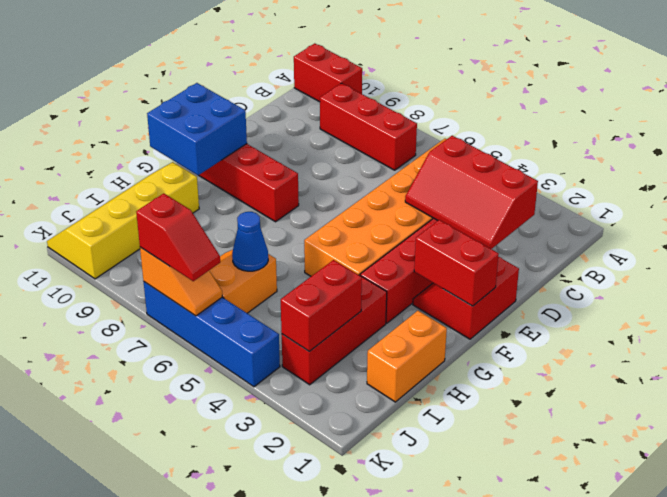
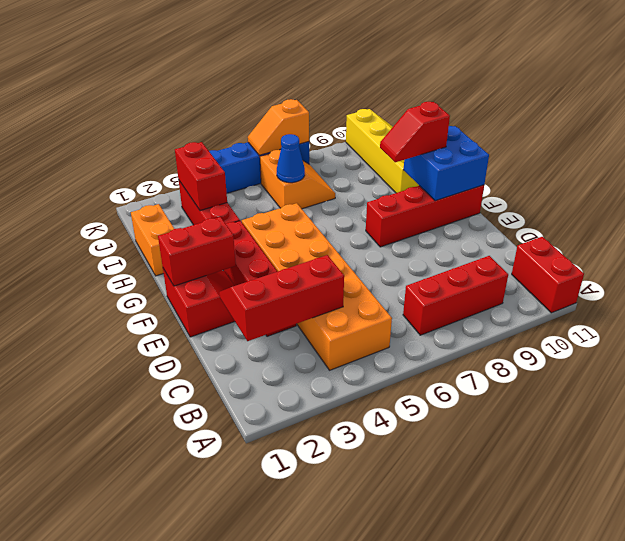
red 1x2 brick [294,43,362,102] -> red 1x2 brick turned to [512,237,584,313]
red 1x2 slope [136,193,220,281] -> red 1x2 slope moved to [380,102,450,162]

